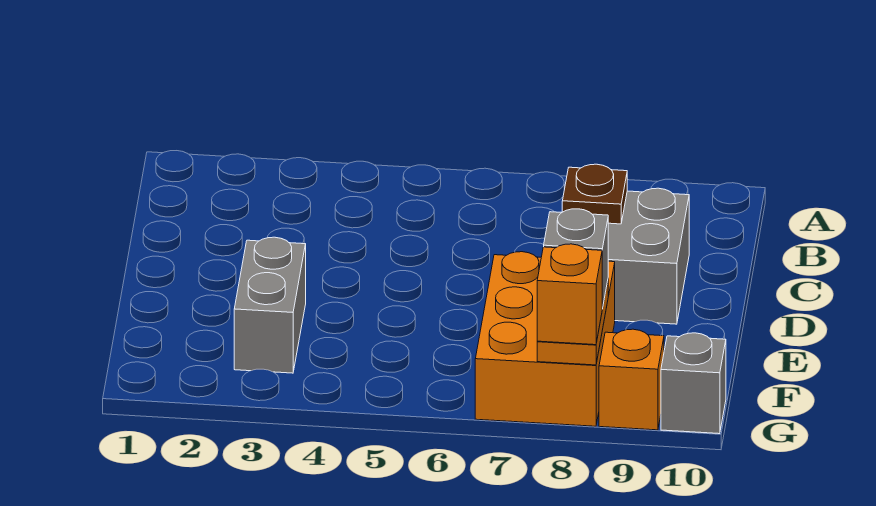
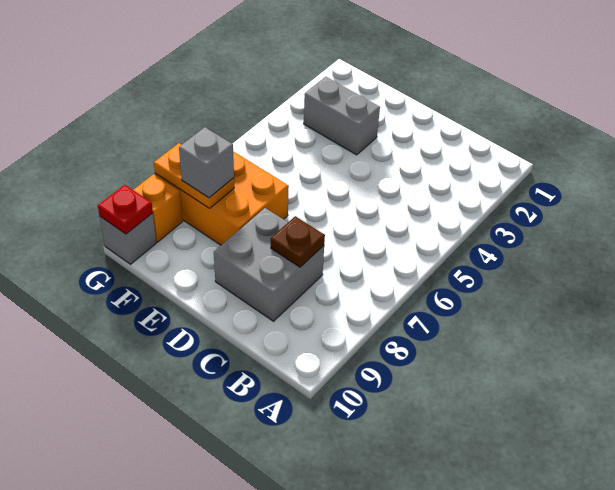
orange 1x1 brick [537,244,602,345] -> none
none -> red 1x1 plate [98,185,153,234]

